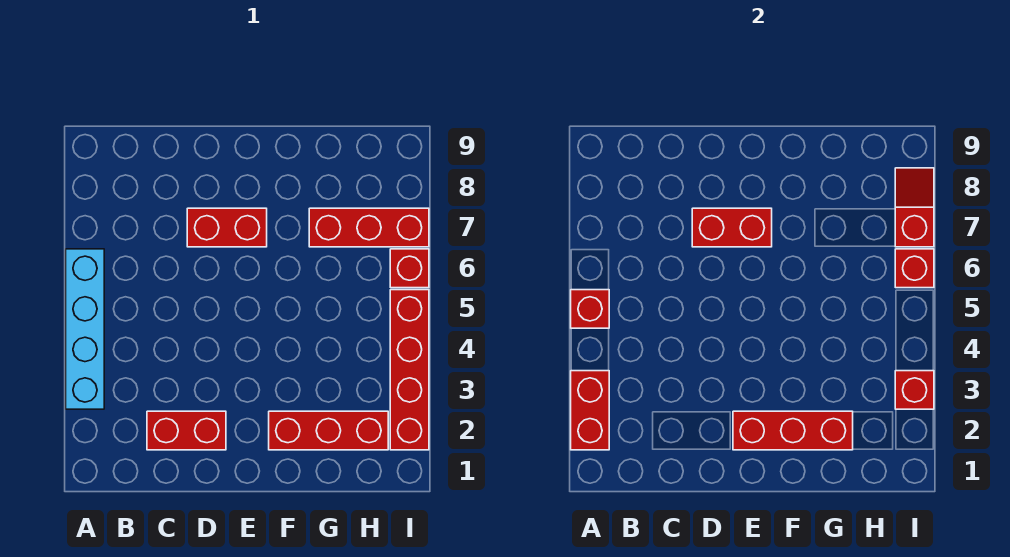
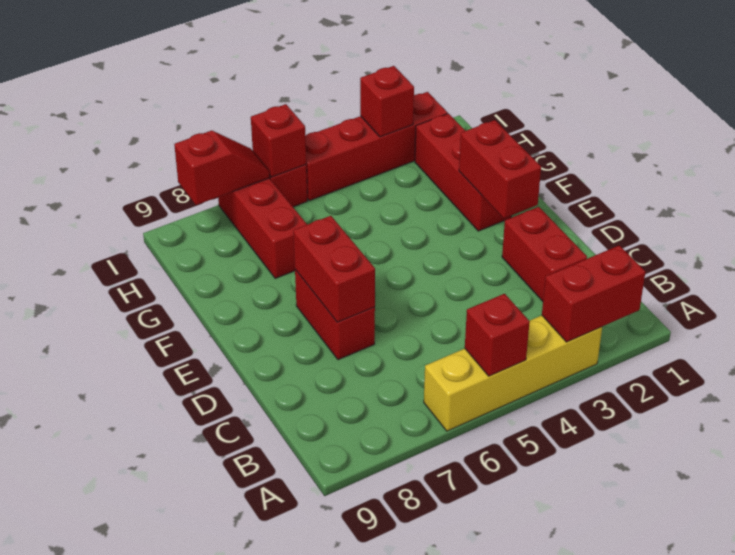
cyan 1x4 brick [66,249,104,409] -> yellow 1x4 brick [424,315,602,431]
red 1x3 brick [733,411,853,450] -> red 1x2 brick [459,120,541,218]
red 1x2 slope [895,168,934,247] -> red 1x2 slope turned to [174,131,270,205]

